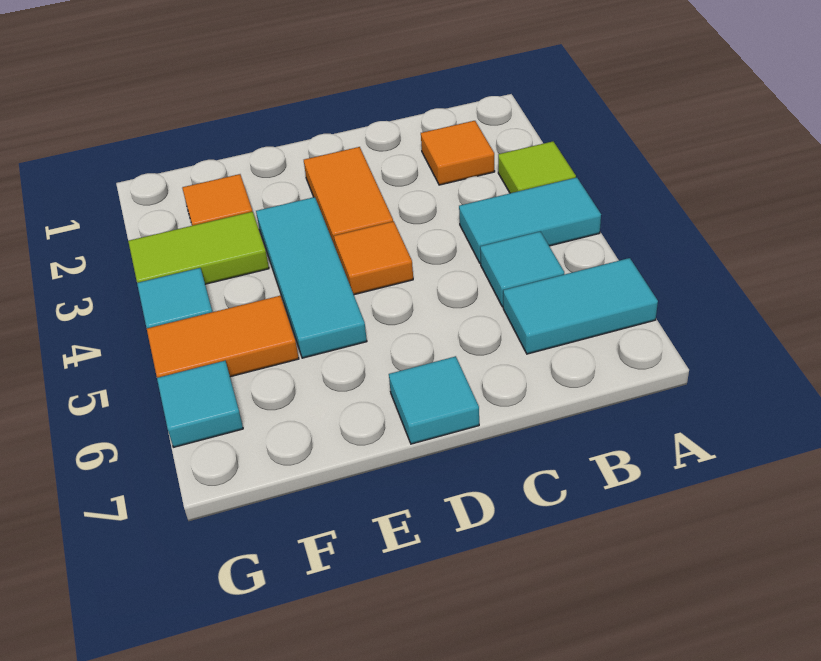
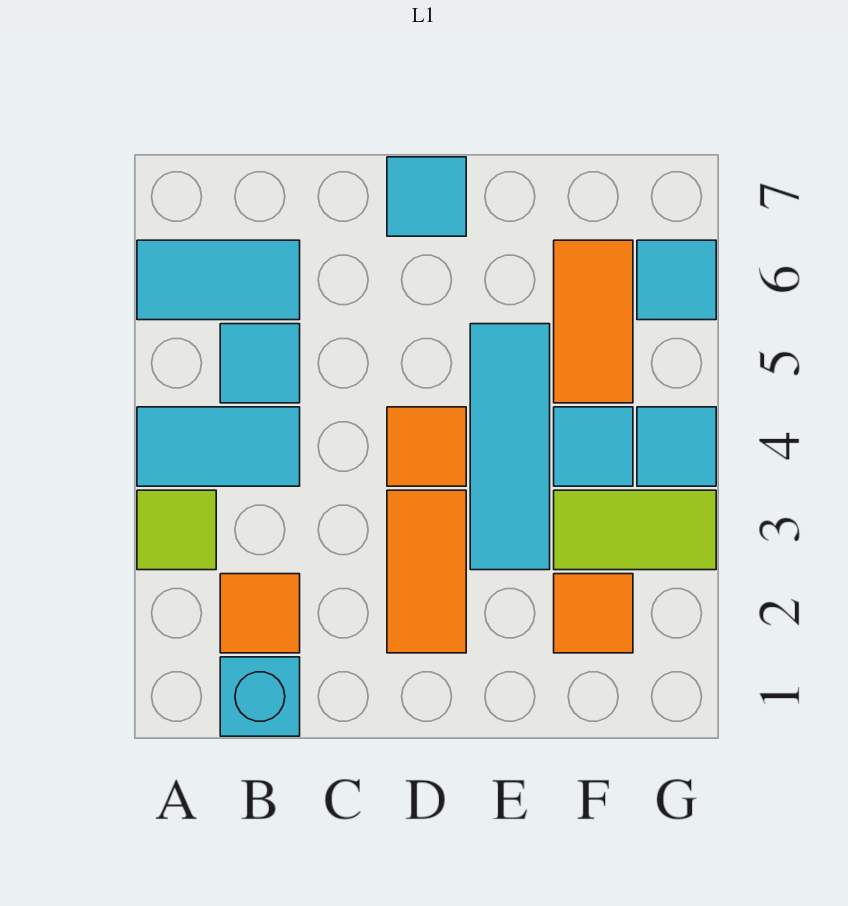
none -> cyan 1x1 brick [220,657,300,736]
none -> cyan 1x1 tile [554,407,633,486]
orange 1x2 tile [147,296,299,378] -> orange 1x2 tile turned to [554,240,633,403]

